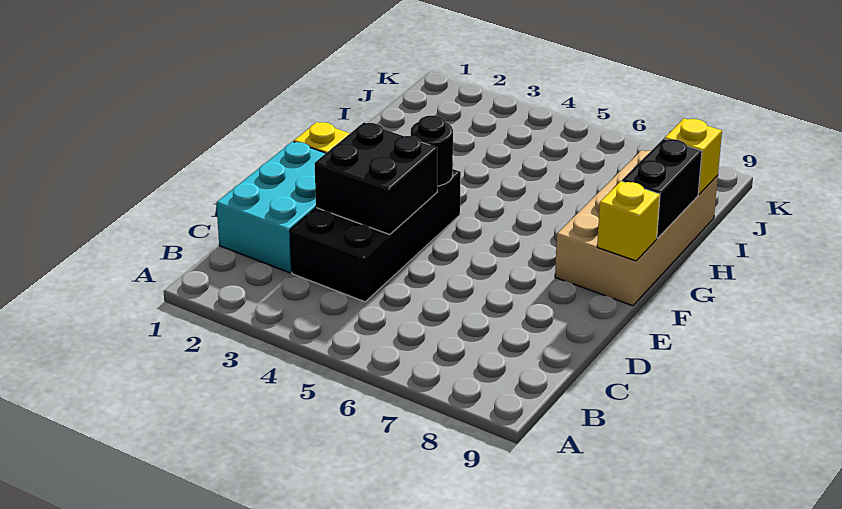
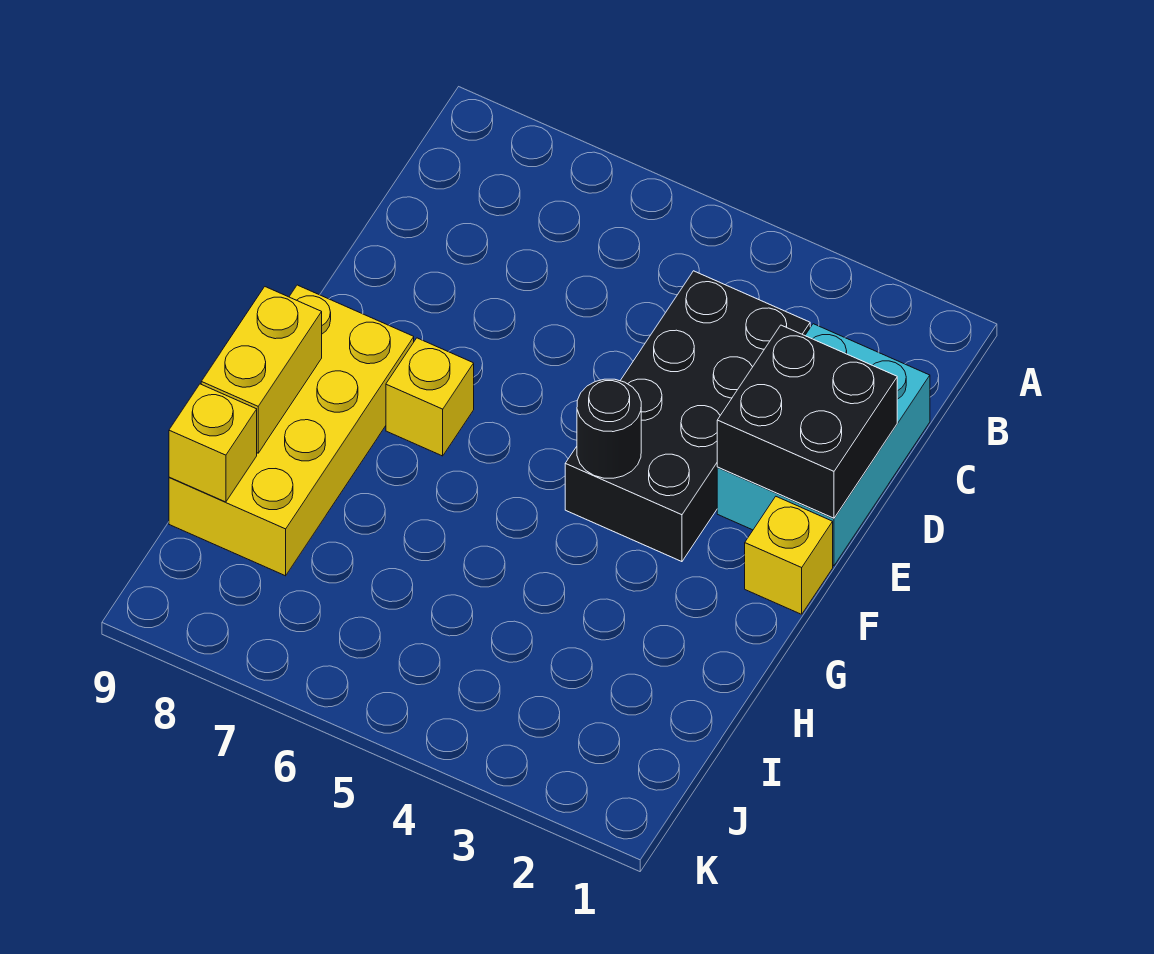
black 2x2 brick [315,123,437,234] -> black 2x2 brick moved to [717,325,897,518]
tan 2x4 brick [555,150,718,306] -> yellow 2x4 brick [169,285,414,576]
yellow 1x1 brick [597,181,660,261] -> yellow 1x1 brick moved to [386,338,474,456]
black 1x2 brick [622,139,702,238] -> yellow 1x2 brick [201,287,322,453]

